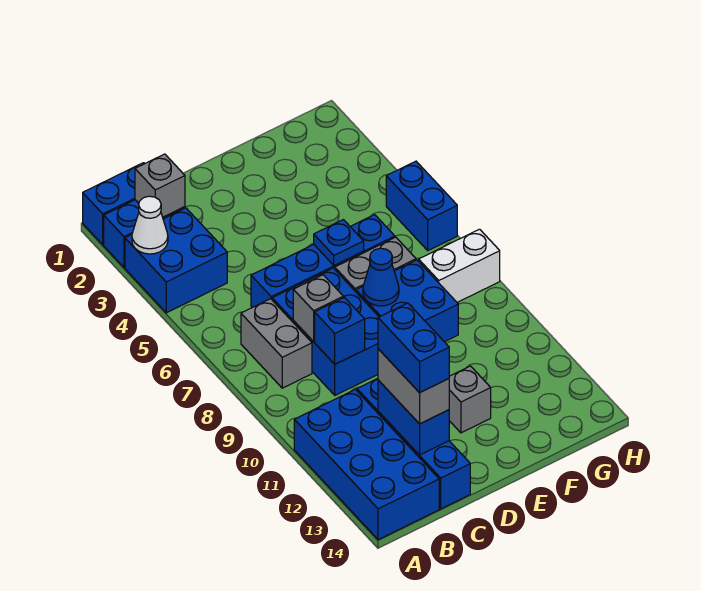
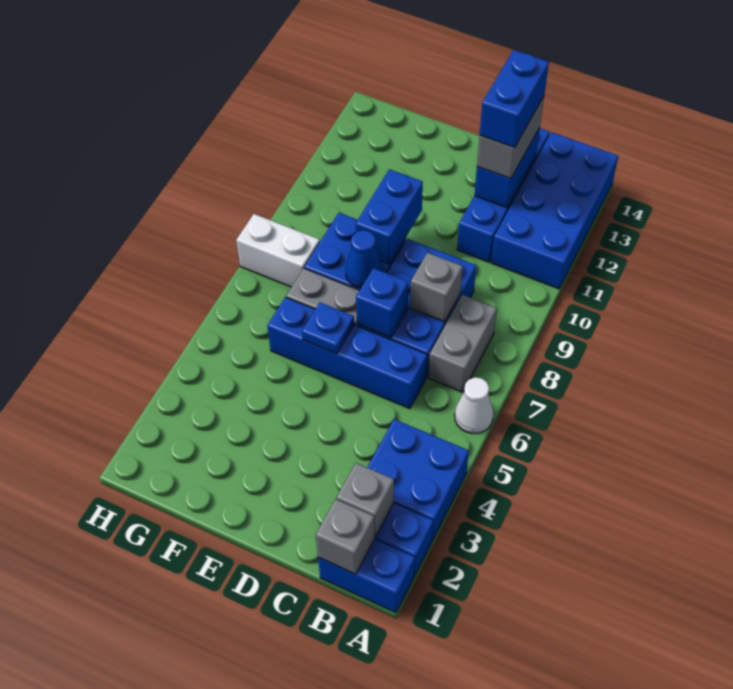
white 1x1 cone [132,196,168,254] -> white 1x1 cone moved to [455,377,493,434]
blue 1x1 brick [315,297,365,364] -> blue 1x1 brick moved to [356,268,408,338]
grey 1x1 brick [449,366,491,433] -> grey 1x1 brick moved to [316,499,375,574]
blue 1x2 brick [386,161,457,250] -> blue 1x2 brick moved to [356,169,423,264]

